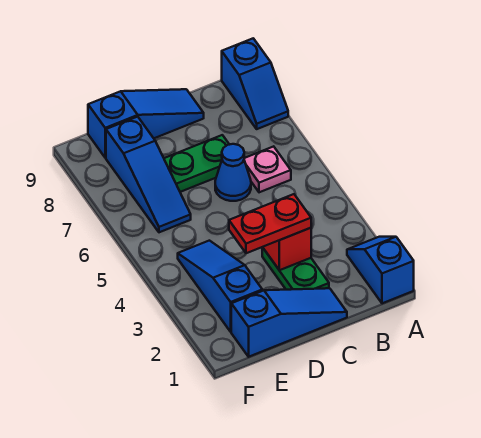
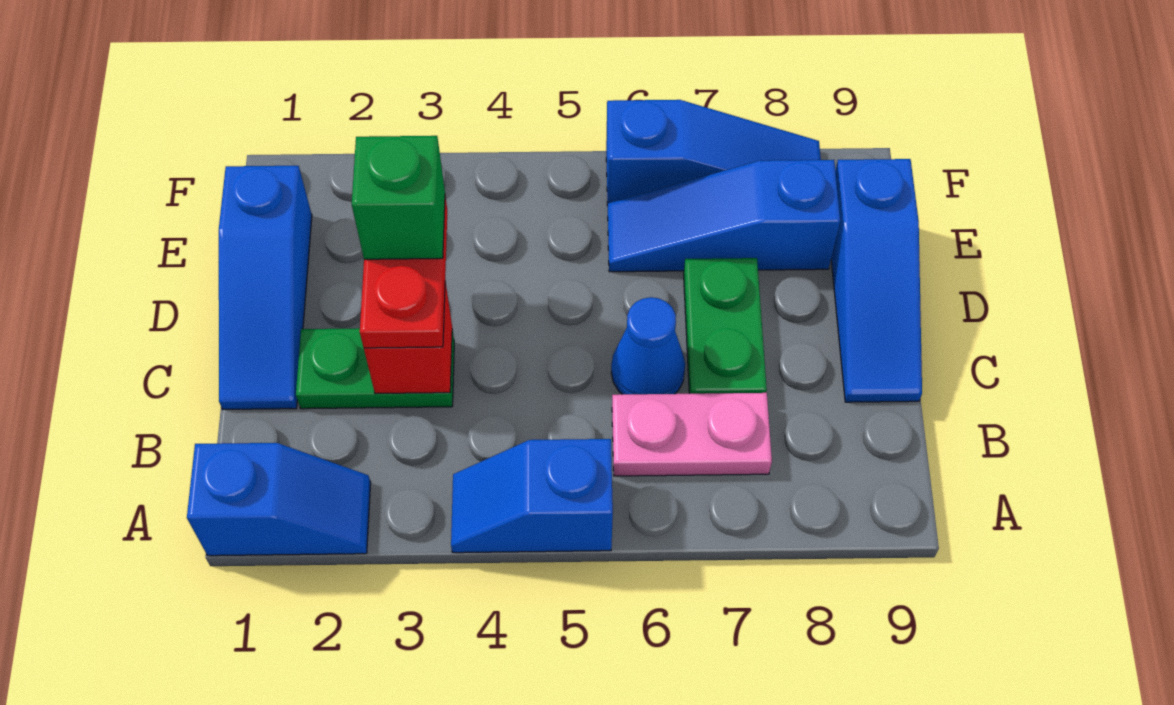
blue 1x2 slope [222,38,288,129] -> blue 1x2 slope moved to [451,439,613,553]
pink 1x1 plate [244,146,291,192] -> pink 1x2 plate [612,393,772,476]
none -> green 1x1 brick [352,136,445,259]
blue 1x3 slope [178,241,262,332] -> blue 1x3 slope moved to [606,100,821,206]

